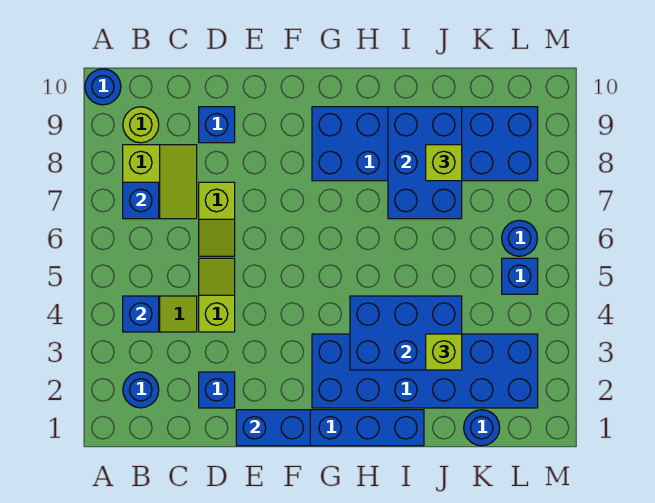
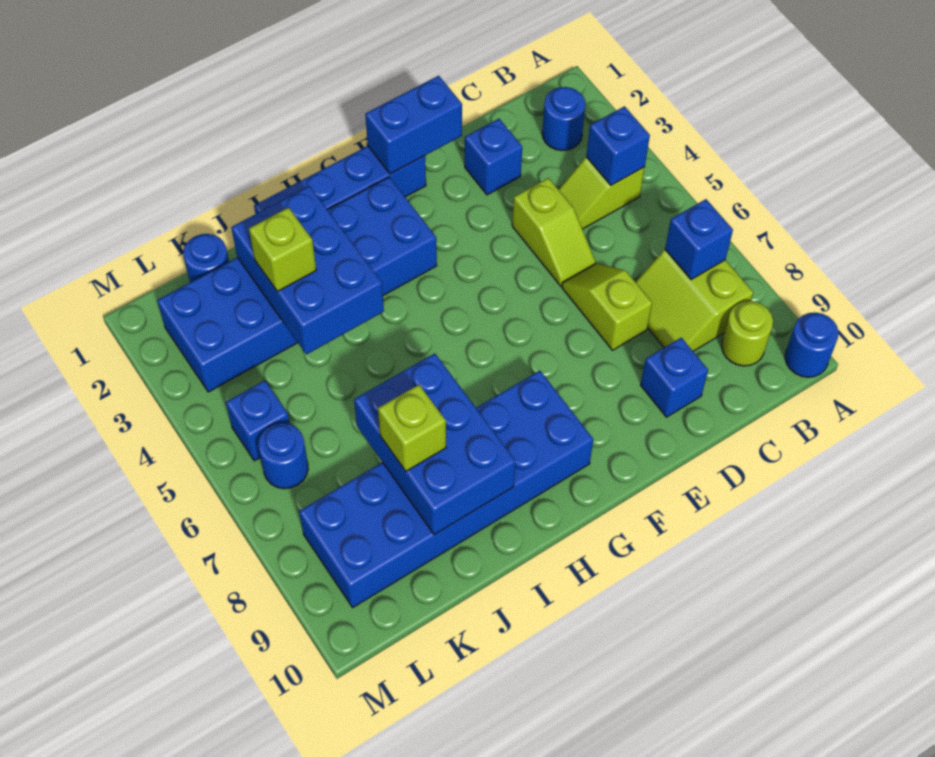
blue 2x3 brick [350,296,462,370] -> blue 2x3 brick turned to [231,186,384,354]

